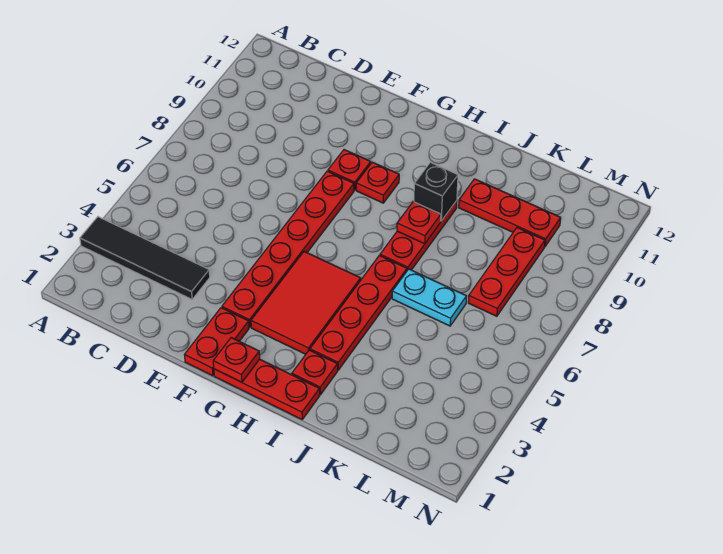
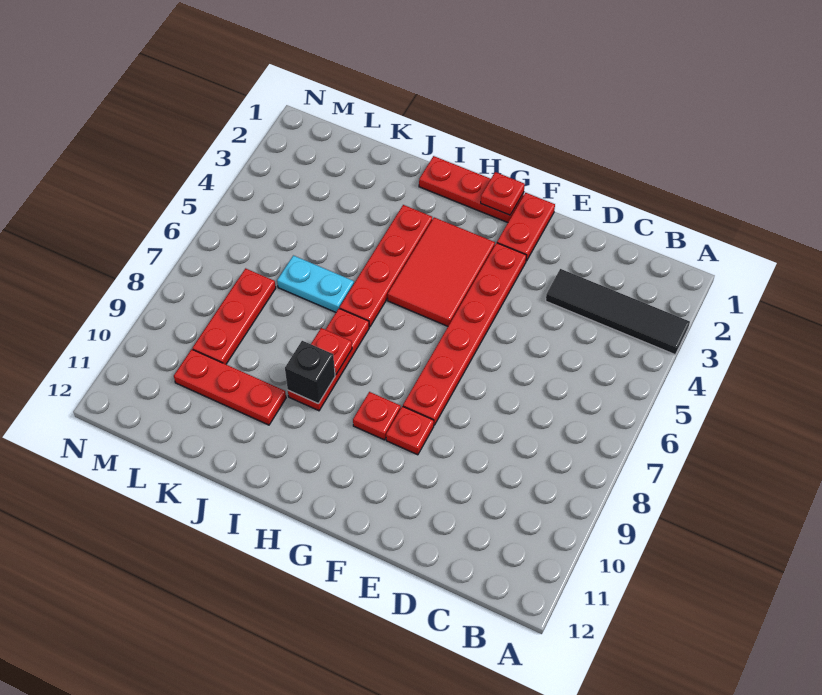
red 1x1 plate [292,350,338,395] -> none

